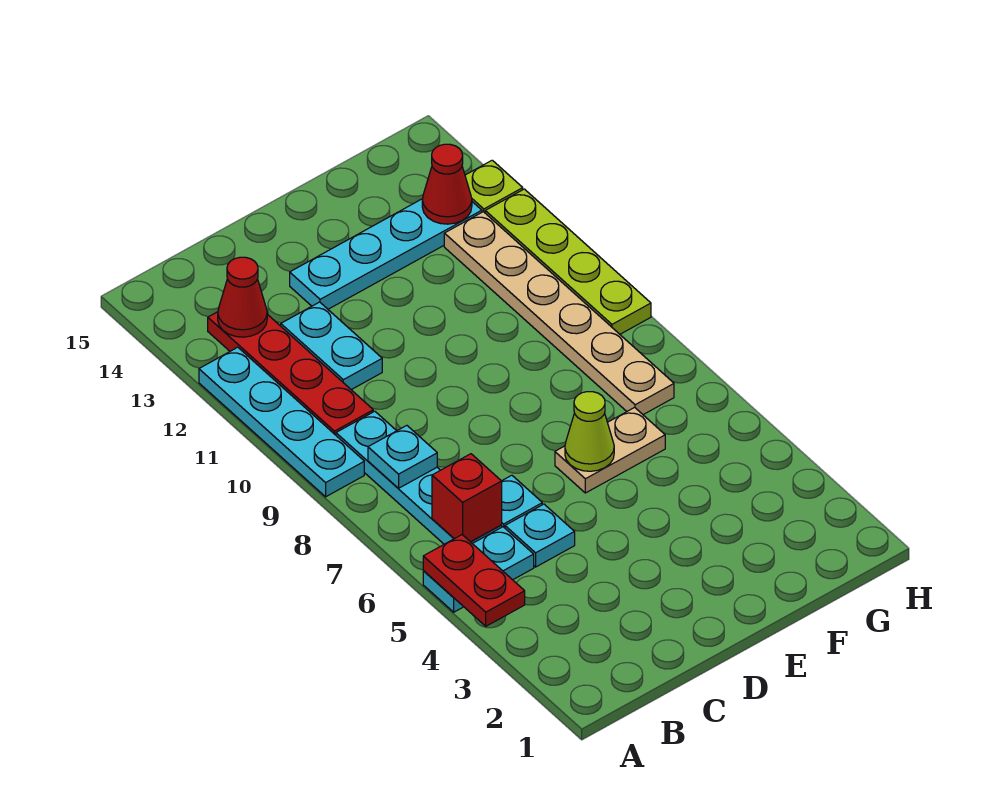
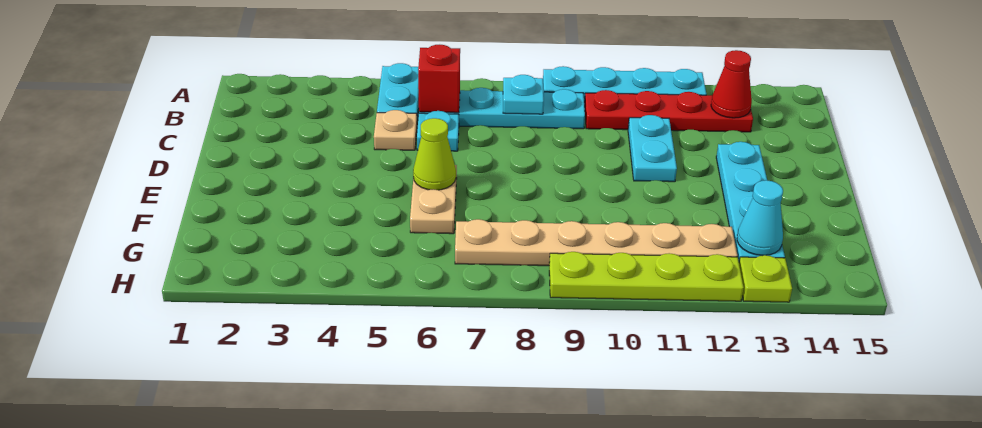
red 1x2 plate [423,535,525,626] -> none
cyan 1x1 plate [505,504,575,567] -> tan 1x1 plate [374,110,417,150]
cyan 1x2 plate [281,302,382,390] -> cyan 1x2 plate turned to [628,115,677,182]
red 1x1 cone [422,144,472,224] -> cyan 1x1 cone [737,180,783,256]

